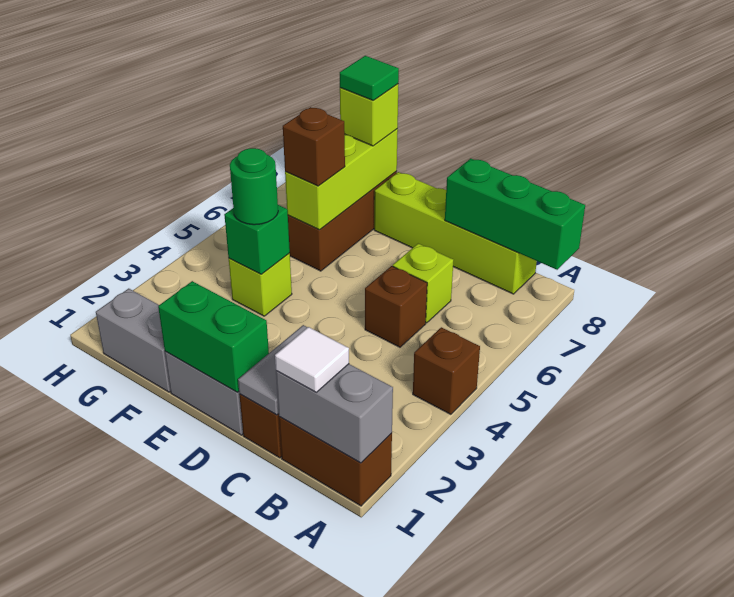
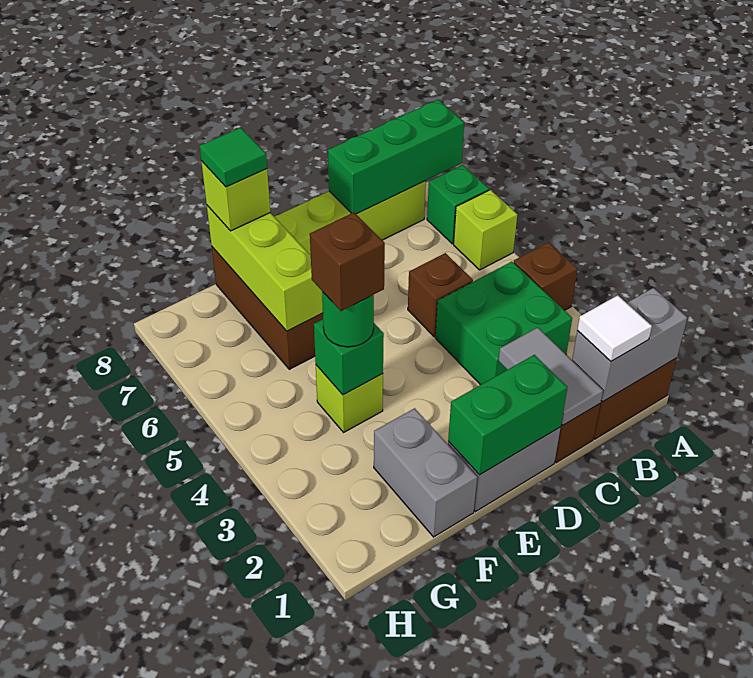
none -> green 1x1 brick [427,165,489,244]
none -> green 2x2 brick [436,262,572,385]
lime 1x1 brick [393,244,453,323] -> lime 1x1 brick moved to [454,190,517,270]
grey 1x2 brick [96,289,171,392] -> grey 1x2 brick turned to [374,408,477,537]
brown 1x1 brick [283,107,345,186] -> brown 1x1 brick moved to [310,212,385,311]

